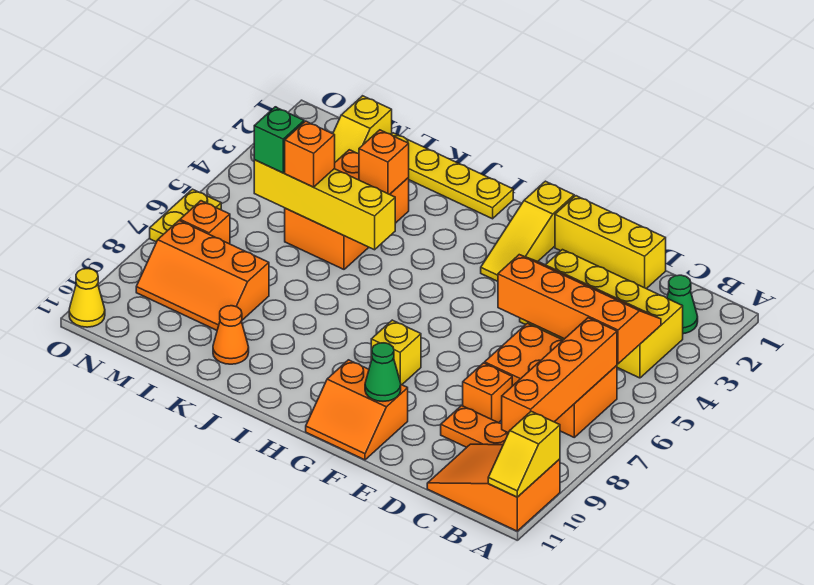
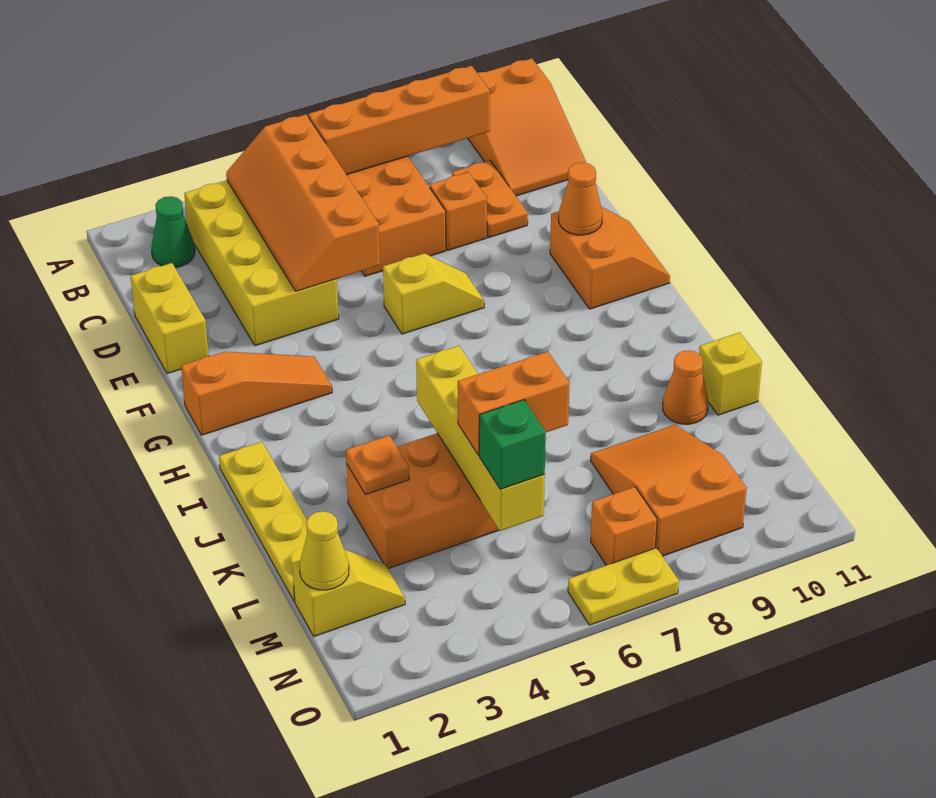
yellow 1x2 slope [488,411,560,497] -> yellow 1x2 slope moved to [383,253,484,334]
yellow 1x3 brick [555,196,666,289] -> yellow 1x2 brick [131,263,209,374]
green 1x1 cone [365,343,401,401] -> orange 1x1 cone [559,162,602,235]
yellow 1x3 slope [481,181,574,281] -> orange 1x3 slope [181,352,332,435]
yellow 1x1 brick [371,320,421,385] -> yellow 1x1 brick moved to [699,332,762,415]
orange 1x1 brick [359,130,409,194] -> orange 1x1 plate [346,435,409,495]
orange 1x1 brick [285,121,335,187] -> orange 1x2 brick [458,352,570,455]
orange 2x3 slope [136,221,269,330] -> orange 2x3 slope turned to [591,425,747,556]
yellow 1x1 cone [69,269,105,327] -> yellow 1x1 cone moved to [300,511,349,590]

